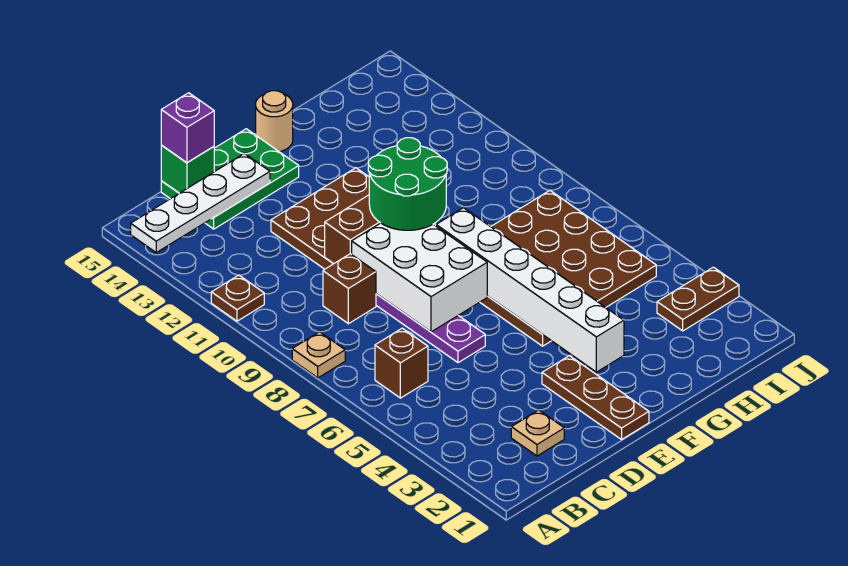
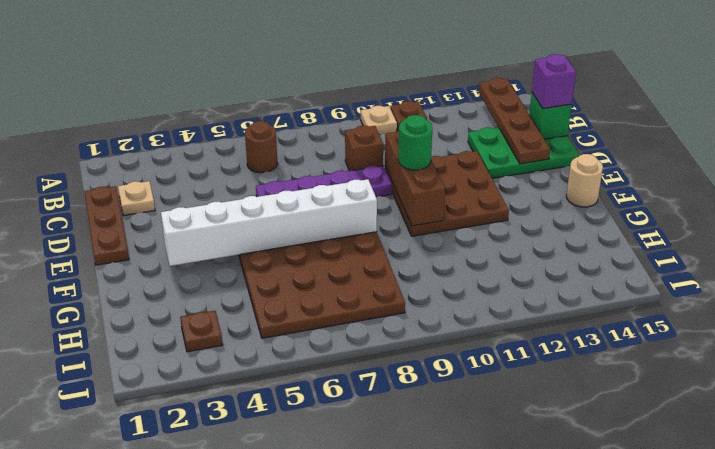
tan 1x1 plate [292,332,345,378] -> tan 1x1 plate moved to [361,106,397,135]
white 1x4 plate [131,153,270,252] -> brown 1x4 plate [479,78,550,164]
brown 1x1 brick [375,328,428,398] -> brown 1x1 round brick [245,121,278,173]
green 2x3 plate [161,129,299,229] -> green 2x3 plate turned to [468,128,579,178]
white 2x3 brick [352,223,487,332] -> none
brown 1x3 plate [542,356,649,440] -> brown 1x3 plate turned to [84,186,129,265]
green 2x2 round brick [368,138,447,230] -> green 1x1 round brick [398,115,432,170]
brown 1x2 plate [657,267,739,331] -> brown 1x1 plate [180,311,223,352]

